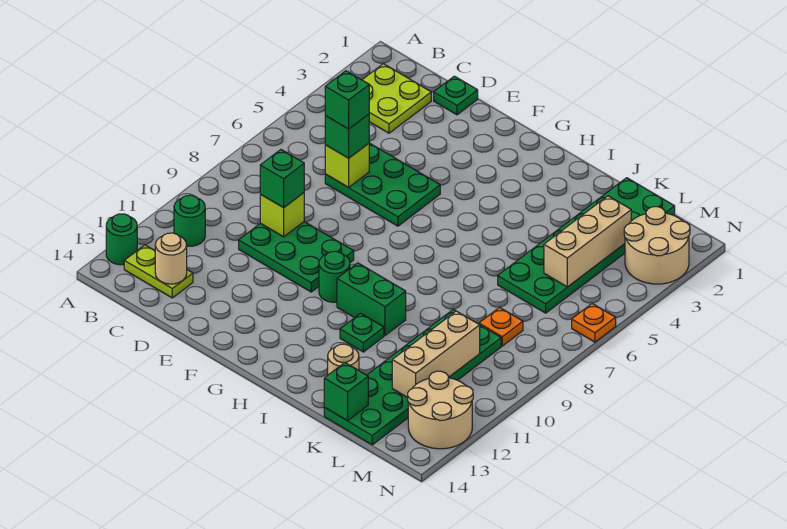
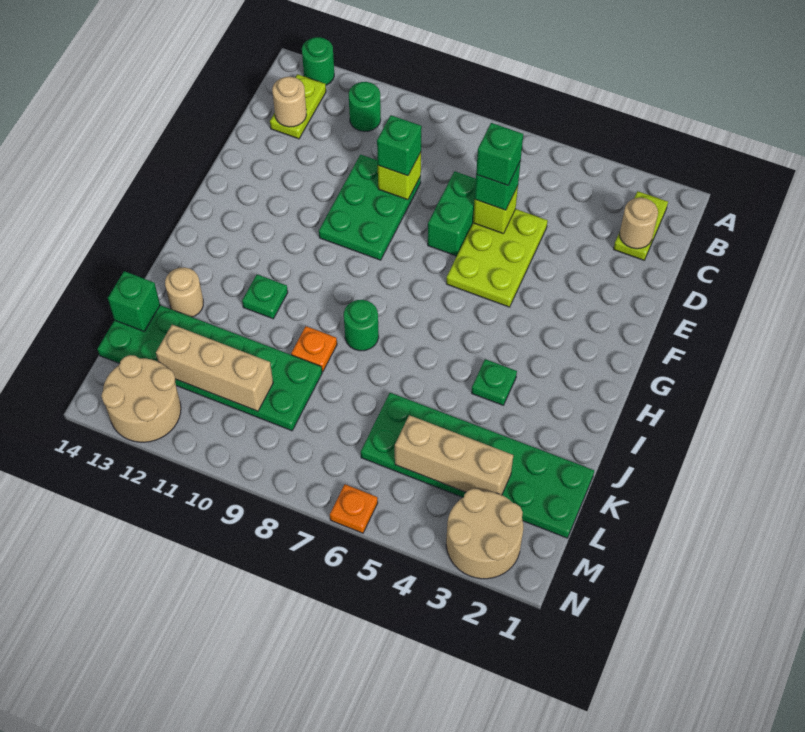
lime 2x2 plate [362,64,431,133] -> lime 1x2 plate [614,191,668,260]
none -> tan 1x1 round brick [620,198,658,249]
green 1x1 plate [434,76,478,115] -> green 1x1 plate moved to [472,359,517,405]
green 2x3 plate [325,143,440,226] -> lime 2x3 plate [446,209,548,307]
green 1x1 round brick [319,251,350,302] -> green 1x1 round brick moved to [344,300,379,351]
green 1x2 brick [337,263,406,335] -> green 1x2 brick moved to [428,171,476,256]
orange 1x1 plate [479,307,523,346] -> orange 1x1 plate moved to [291,326,337,372]

